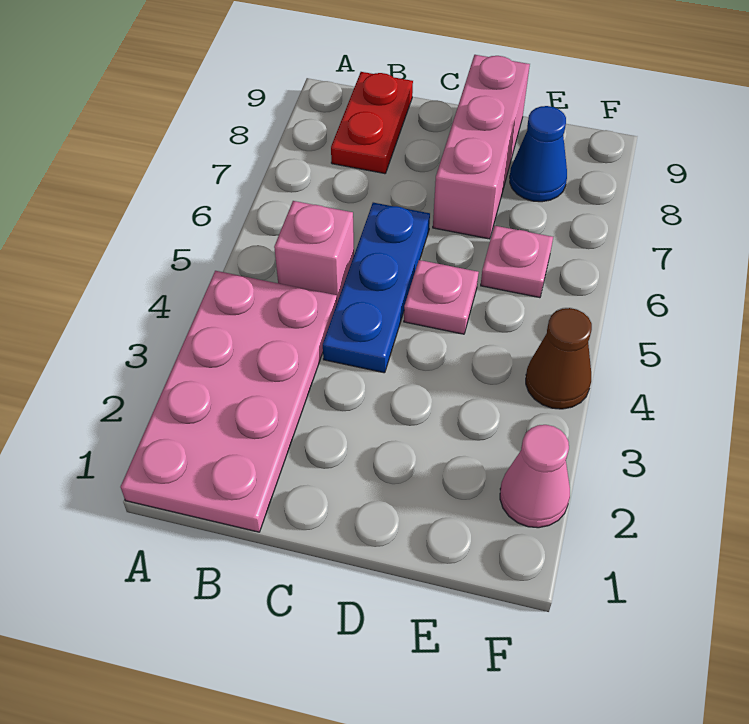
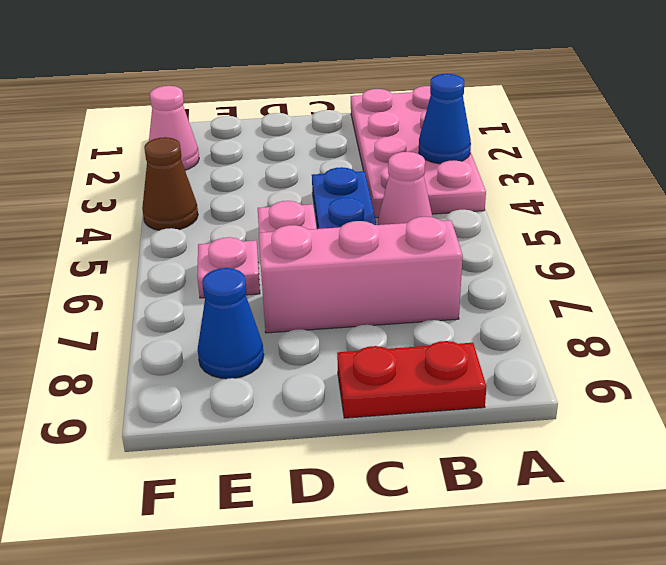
none -> blue 1x1 cone [419,74,471,164]
pink 1x1 brick [274,201,354,302] -> pink 1x1 cone [377,152,432,225]
red 1x2 plate [331,72,413,174] -> red 1x2 plate turned to [337,341,487,418]
pink 1x3 brick [433,55,530,239] -> pink 1x3 brick turned to [259,217,463,333]

